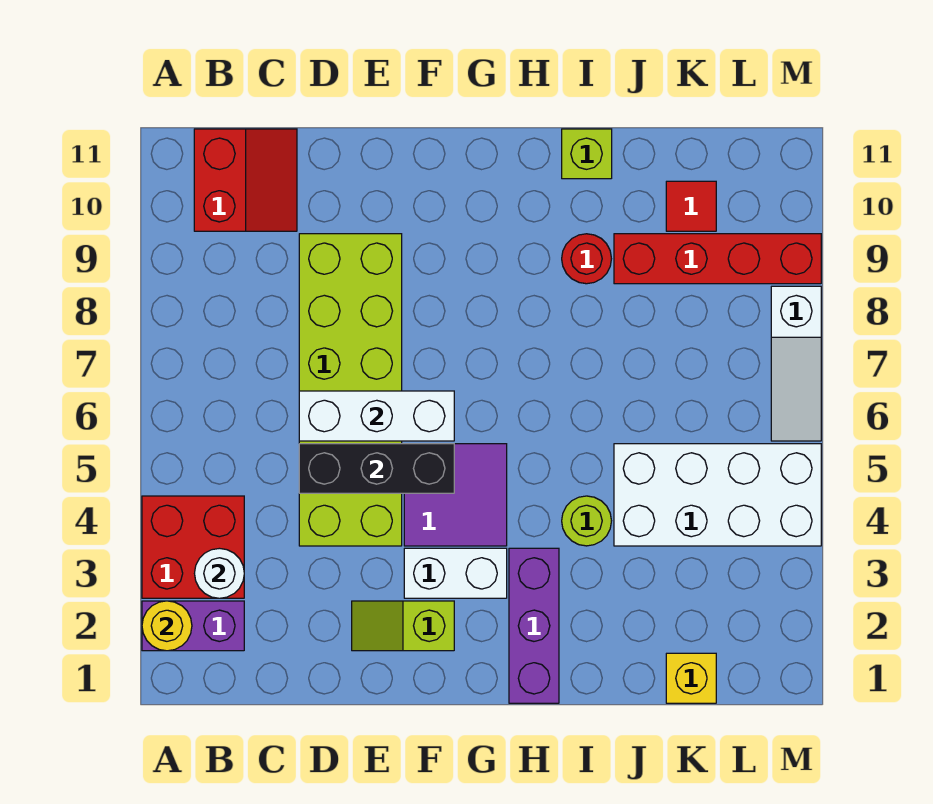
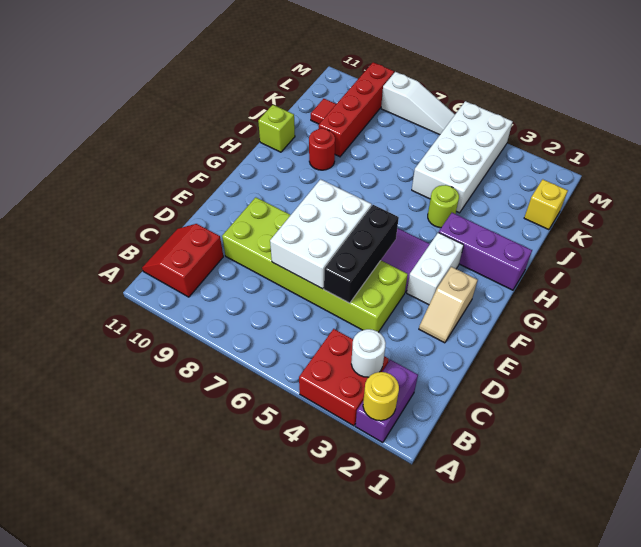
red 2x2 slope [194,129,297,231] -> red 2x2 slope turned to [142,224,223,297]
white 1x3 brick [299,391,454,441] -> white 2x3 brick [270,179,372,289]
lime 1x2 slope [352,601,454,651] -> tan 1x2 slope [419,267,477,343]

